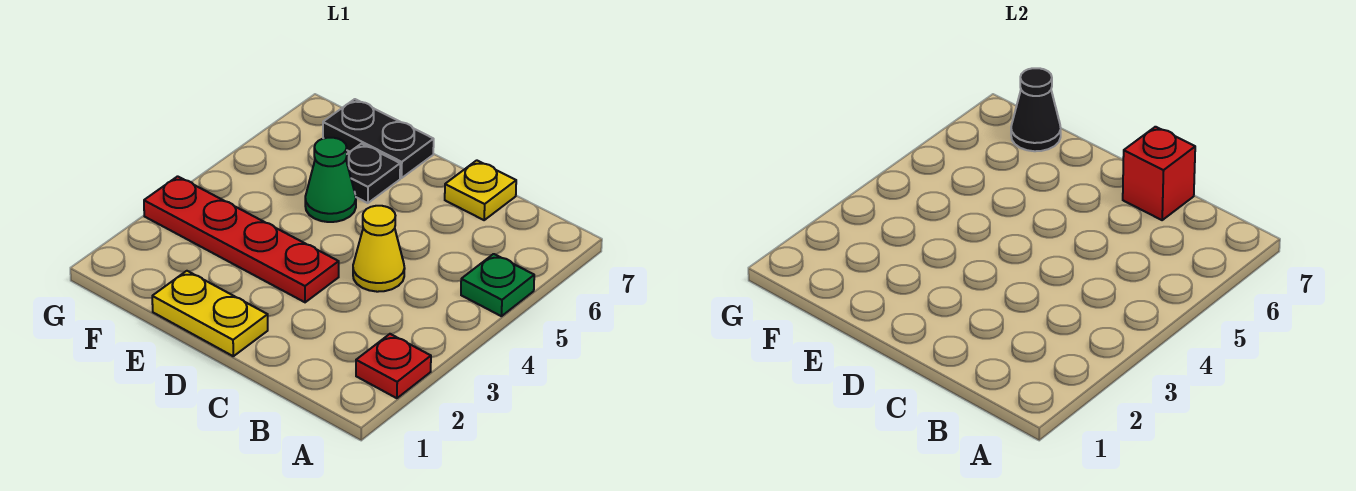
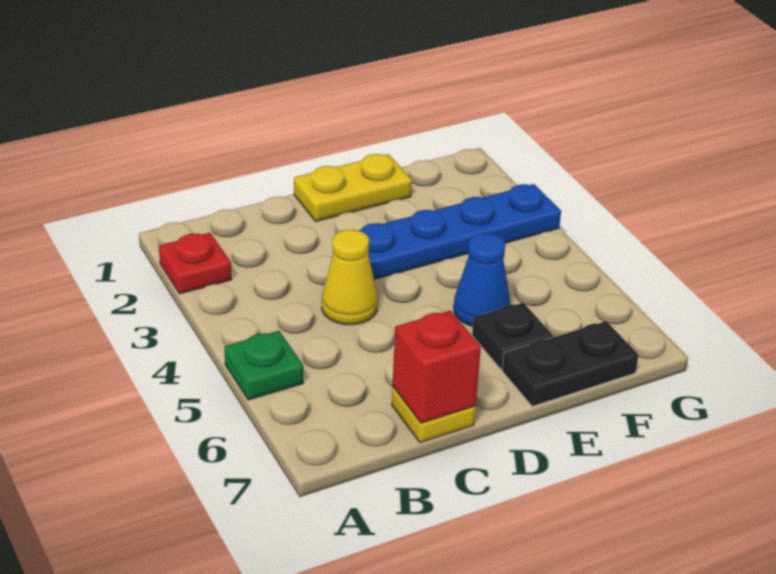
red 1x4 plate [144,176,339,302] -> blue 1x4 plate [359,184,561,280]
green 1x1 cone [305,138,356,222] -> blue 1x1 cone [454,233,510,326]
black 1x1 cone [1011,68,1061,151] -> none

